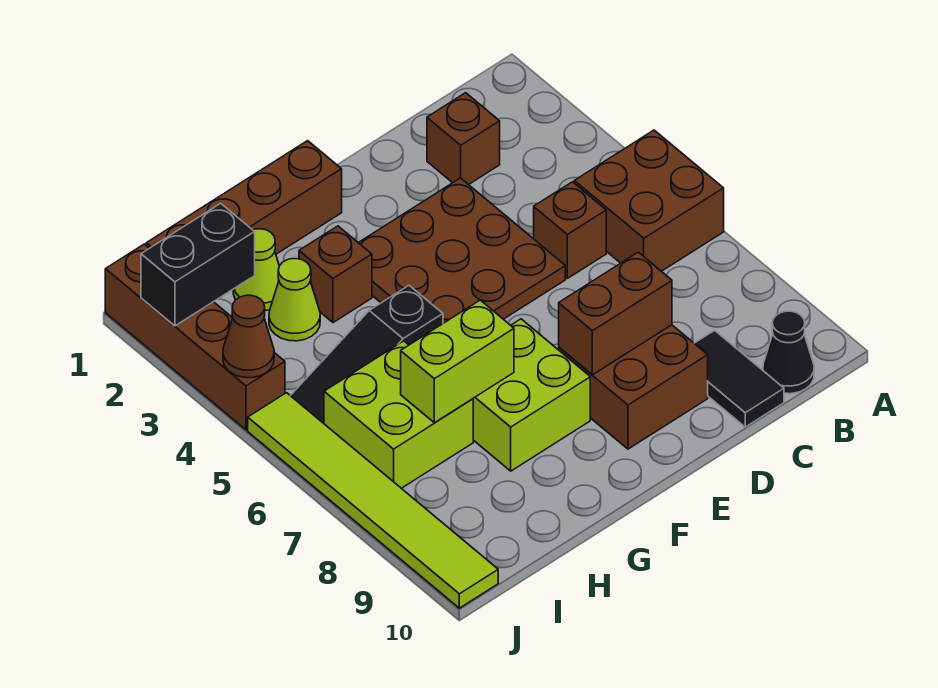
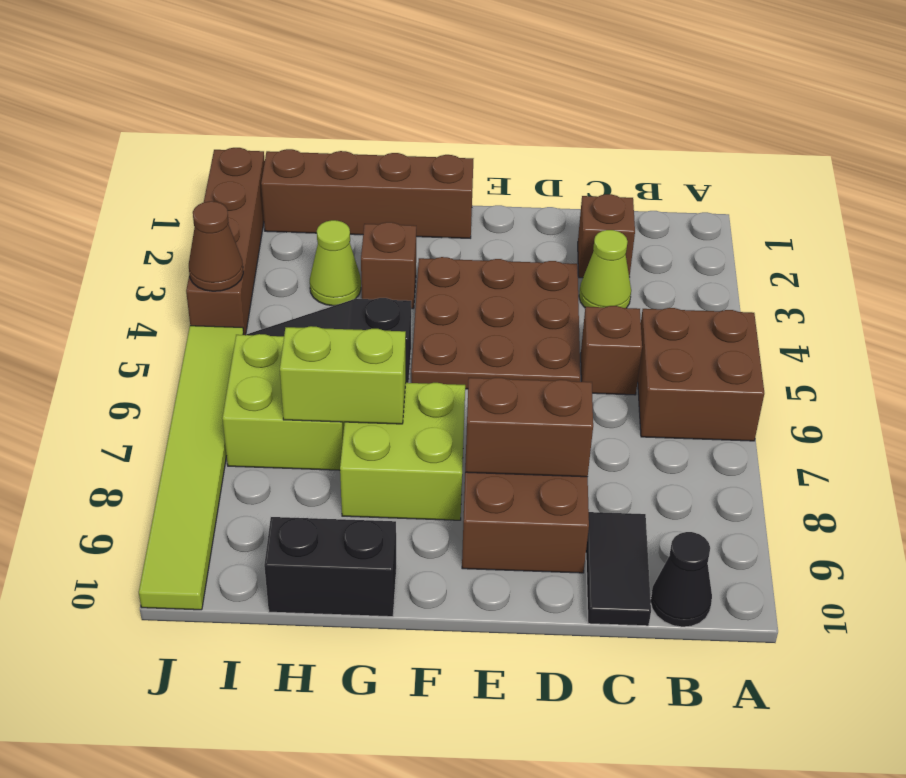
lime 1x1 cone [233,229,279,310] -> lime 1x1 cone moved to [579,230,631,308]
black 1x2 brick [141,203,255,326] -> black 1x2 brick moved to [264,517,396,617]

